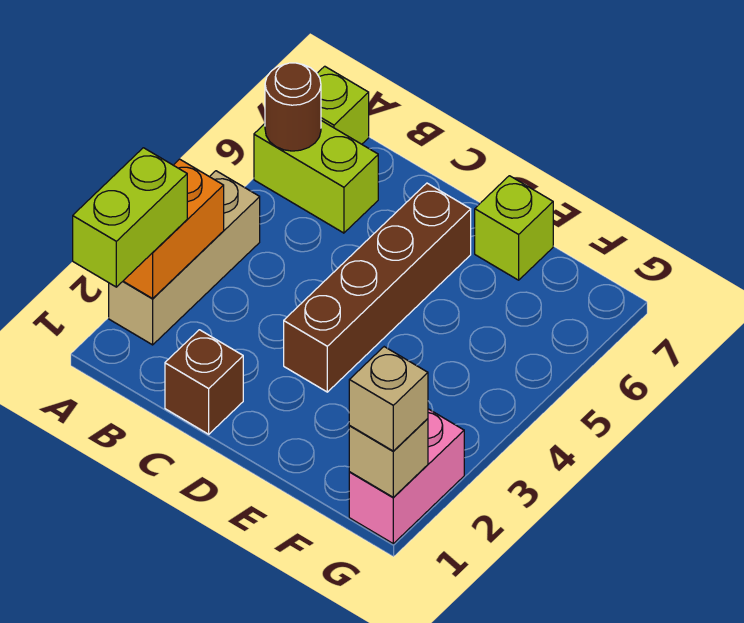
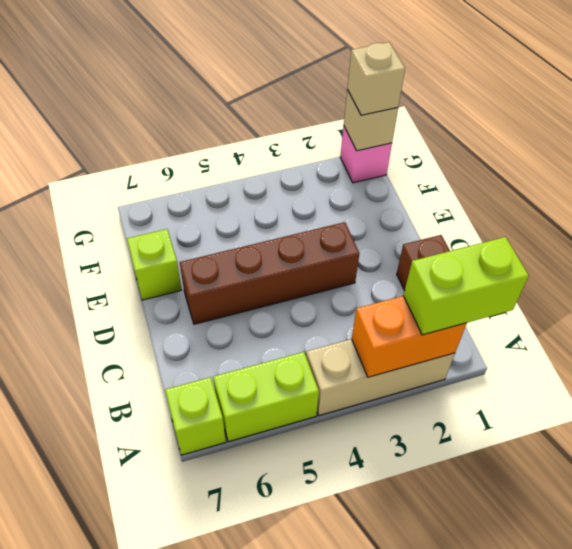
lime 1x2 brick [254,121,378,233] -> lime 1x2 brick turned to [213,352,319,442]
brown 1x1 round brick [265,63,321,151] -> none
pink 1x2 brick [349,409,464,543] -> pink 1x1 brick [340,126,392,183]

